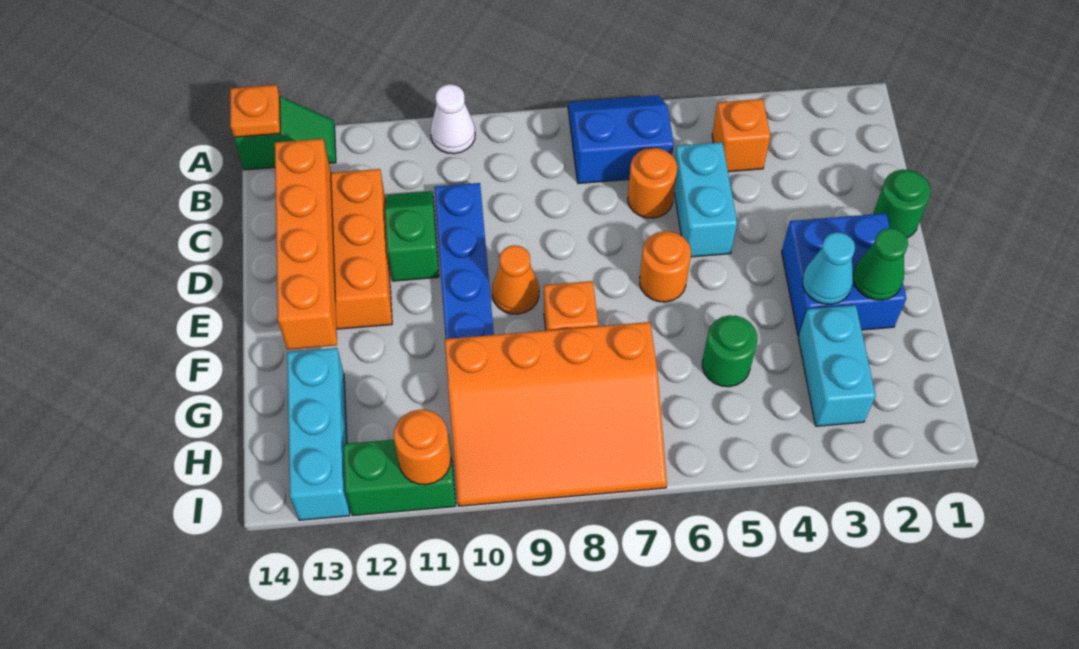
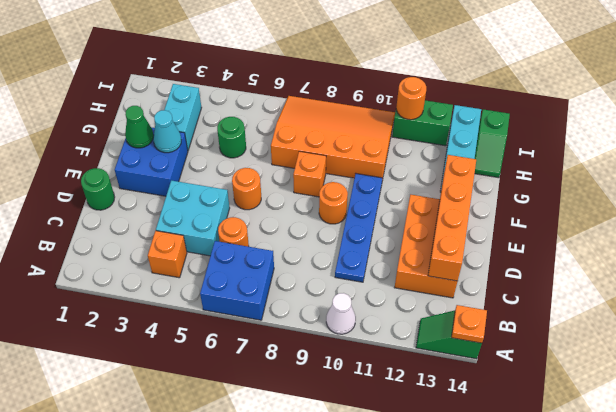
blue 2x2 slope [568,95,674,183] -> blue 2x2 brick [200,241,274,320]
cyan 1x2 brick [674,142,737,257] -> cyan 2x2 brick [156,180,230,256]
green 1x2 slope [385,191,439,281] -> green 1x2 slope moved to [475,109,510,178]
orange 1x1 cone [492,245,539,314] -> orange 1x1 round brick [319,182,348,224]

